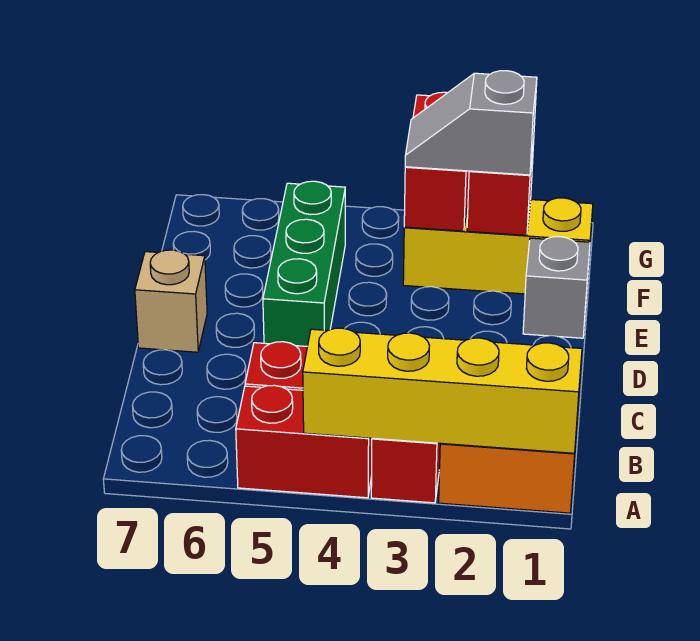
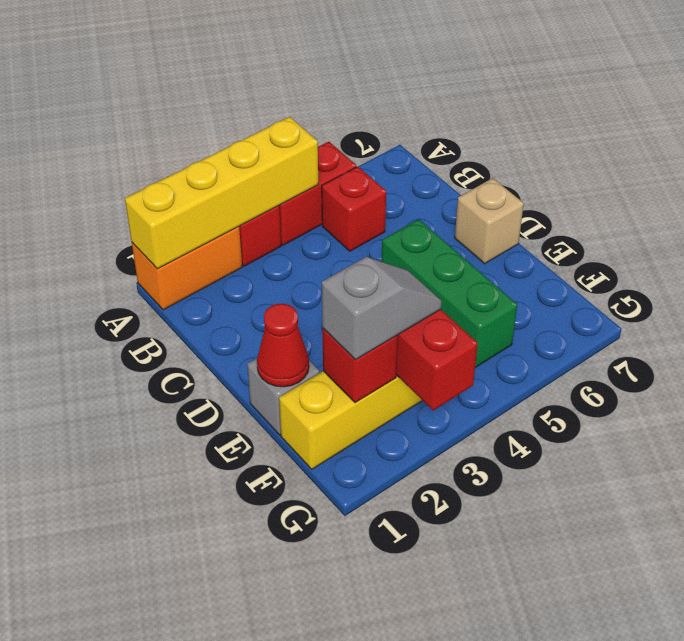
none -> red 1x1 cone [257,304,309,387]

